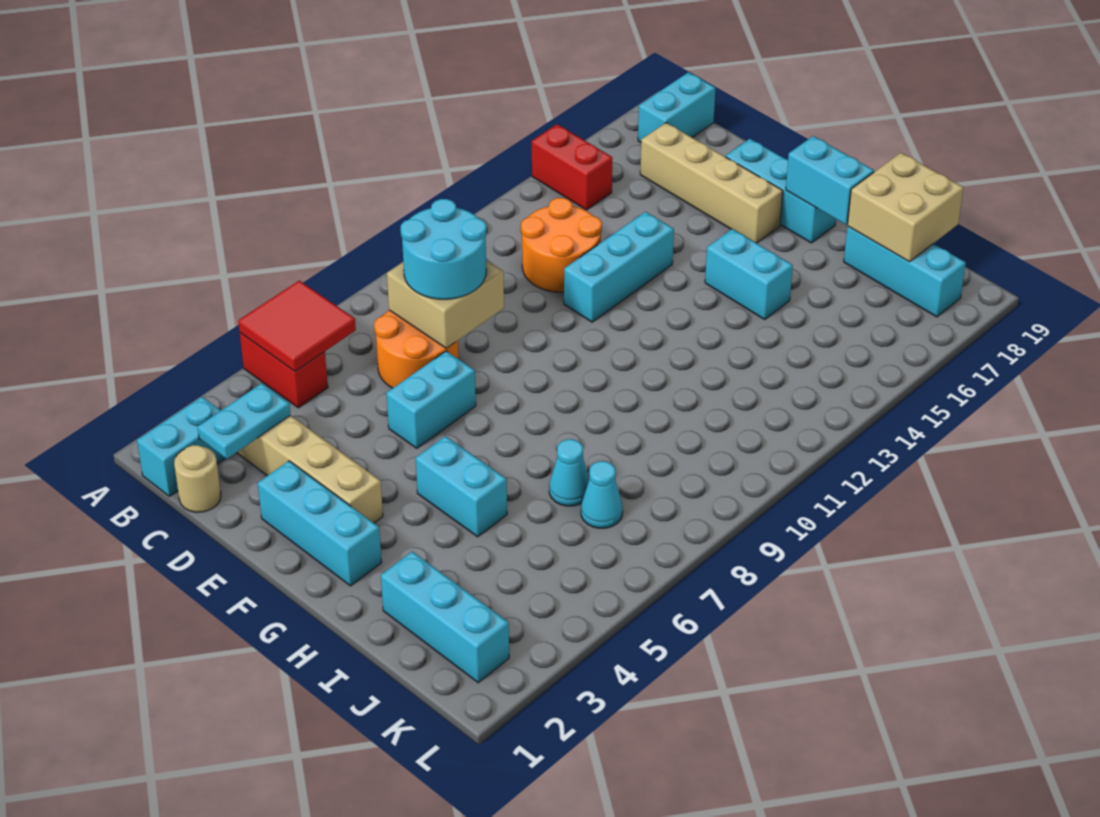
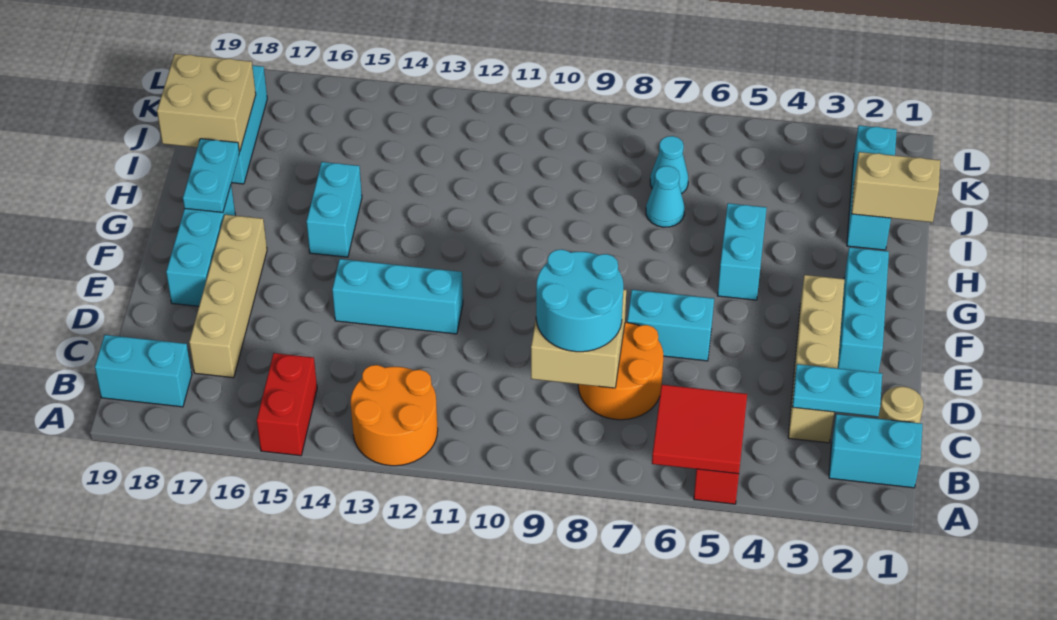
orange 2x2 round brick [521,198,602,292] -> orange 2x2 round brick moved to [351,365,438,466]
cyan 1x2 brick [786,136,874,225] -> cyan 1x2 plate [183,139,239,212]
none -> tan 1x2 brick [852,152,940,222]

